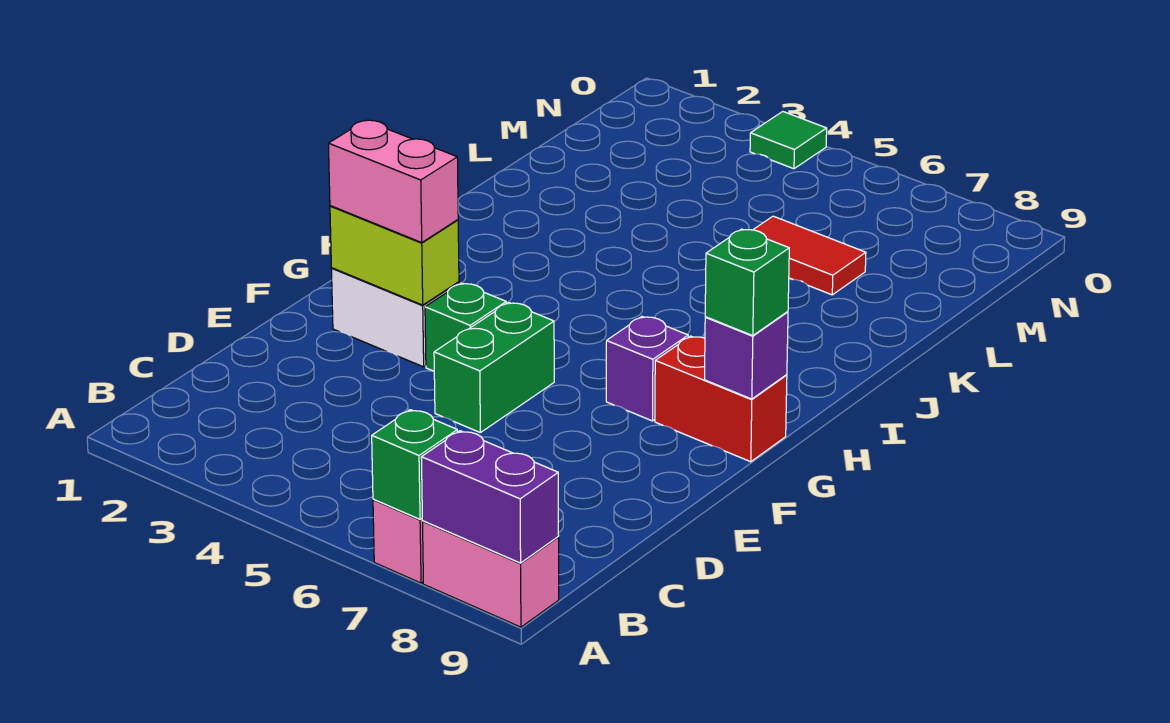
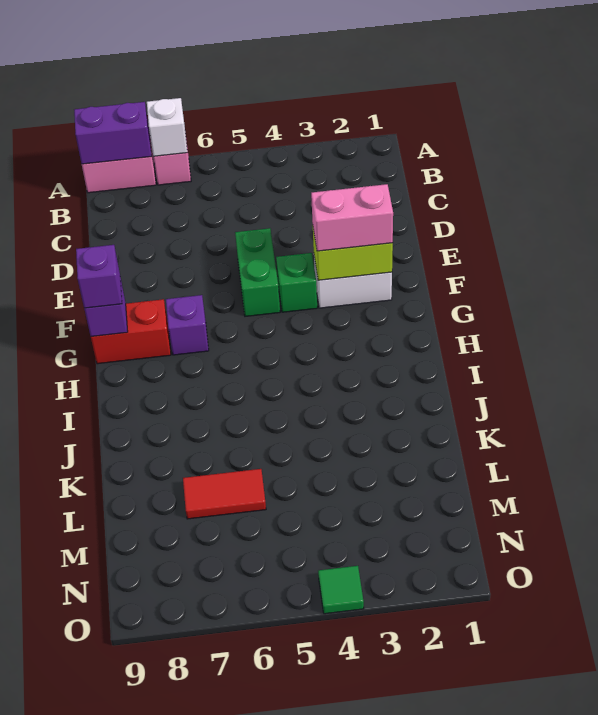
green 1x1 brick [372,410,458,519] -> white 1x1 brick [147,98,187,156]
green 1x1 brick [705,229,789,336] -> purple 1x1 brick [76,245,122,308]

